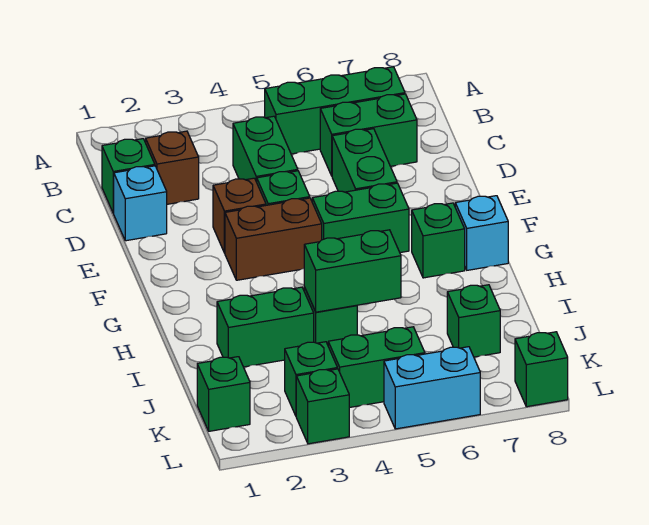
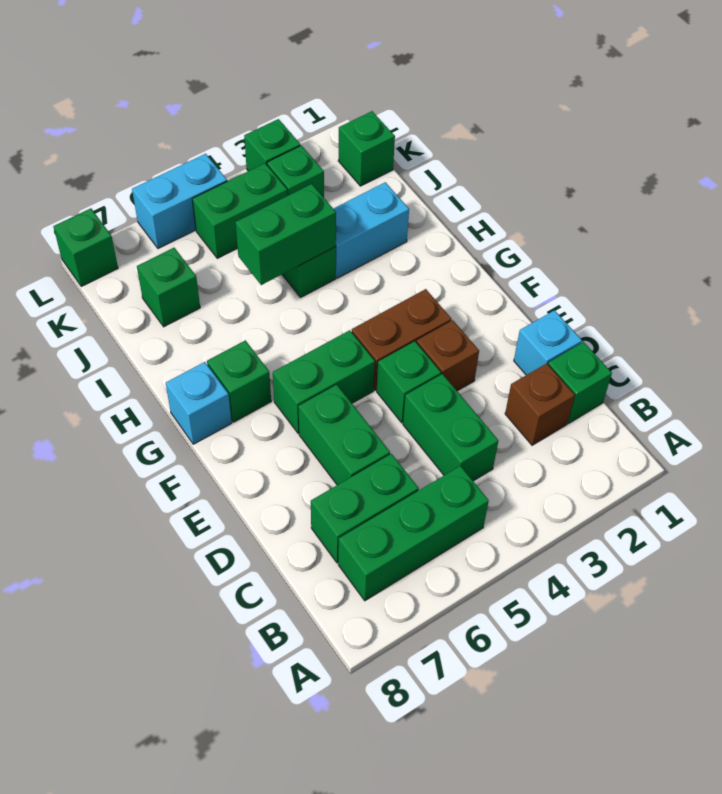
green 1x2 brick [217,287,314,367] -> cyan 1x2 brick [333,182,409,278]

